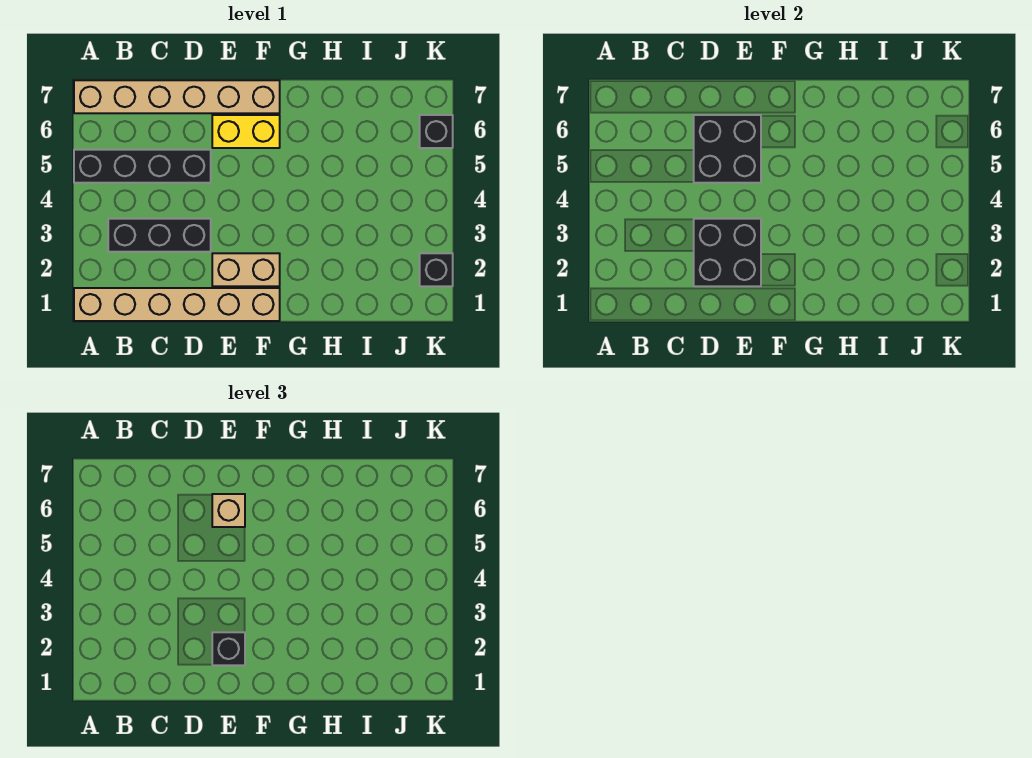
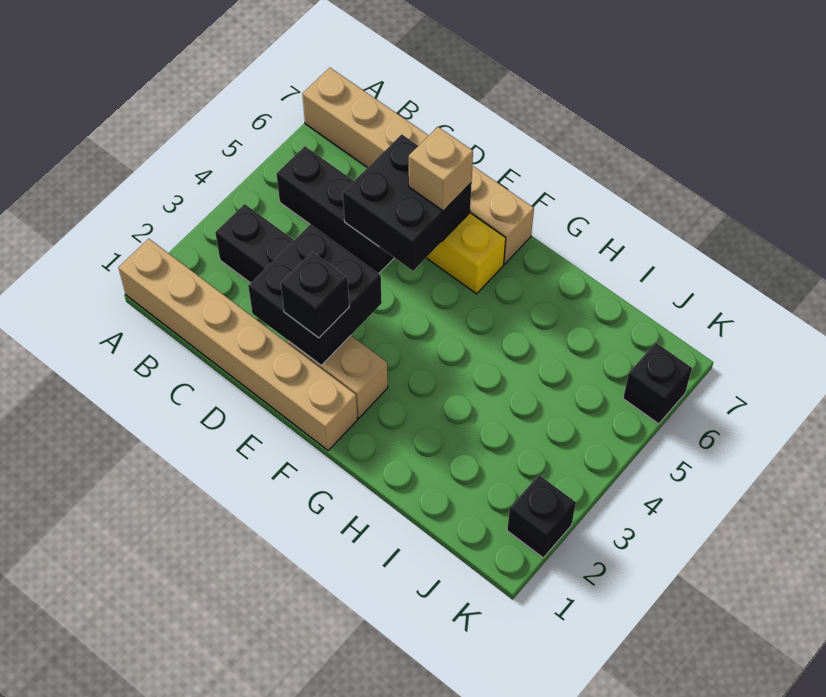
black 1x4 brick [74,150,211,183] -> black 1x3 brick [277,146,394,274]

